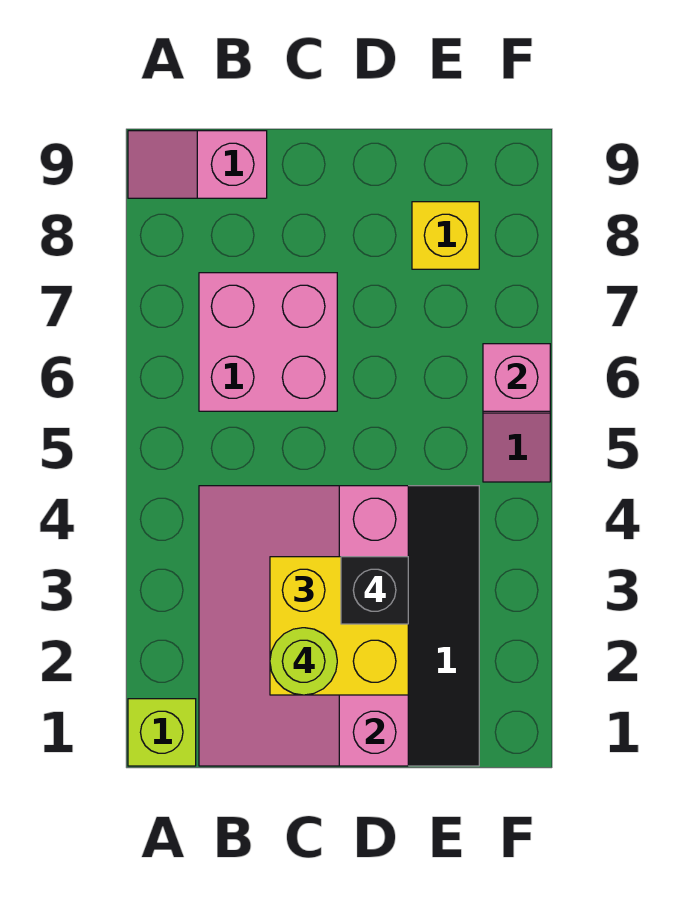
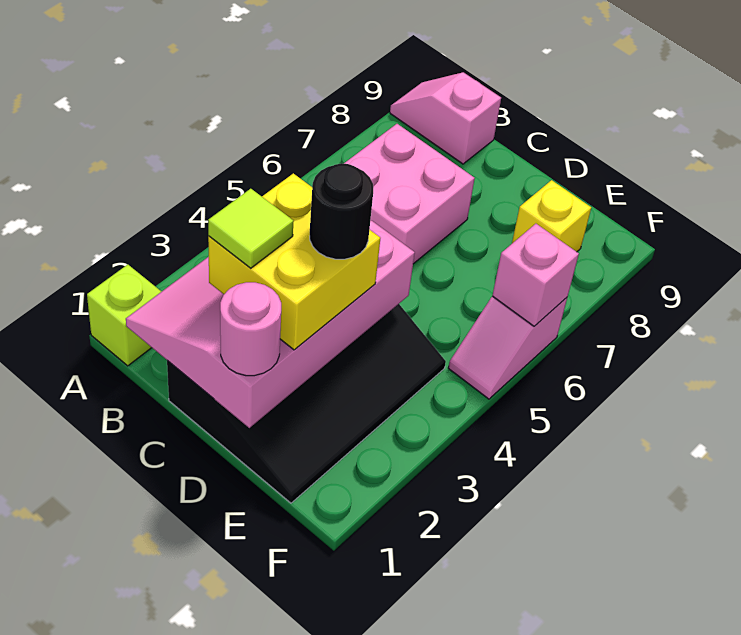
lime 1x1 round brick [270,628,337,695] -> lime 1x1 tile [208,189,294,268]
none -> pink 1x1 round brick [220,282,281,376]
black 1x1 brick [341,557,408,624] -> black 1x1 round brick [310,163,373,259]

